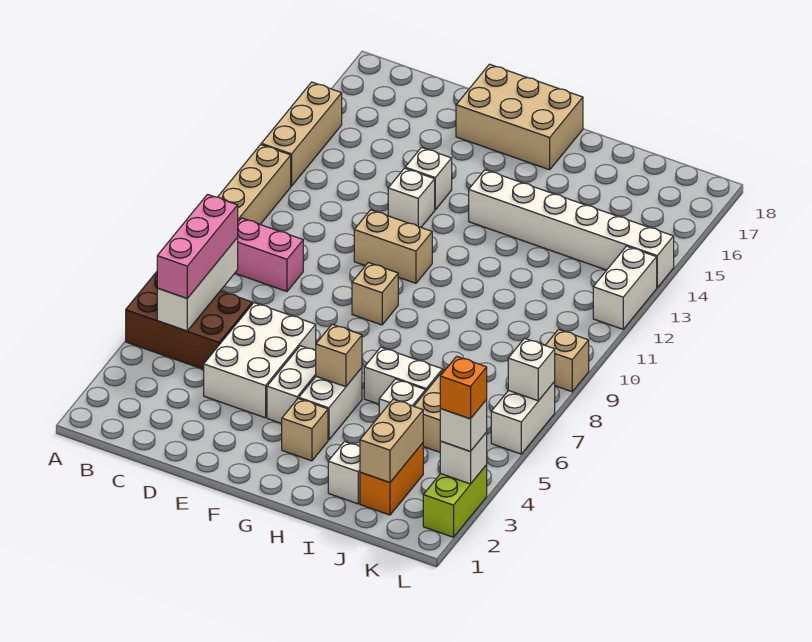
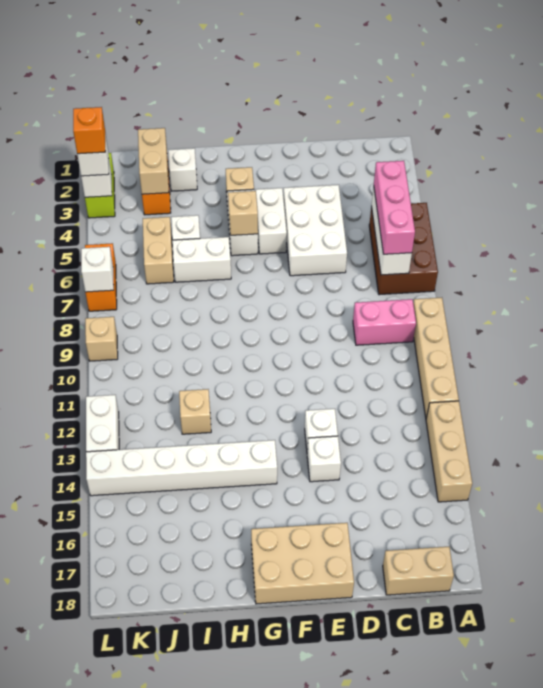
brown 2x3 brick [126,272,252,369] -> brown 2x3 brick turned to [369,203,438,295]
tan 1x2 brick [354,210,432,283] -> tan 1x2 brick moved to [383,547,454,595]
tan 1x1 brick [352,263,398,325] -> tan 1x1 brick moved to [179,389,211,434]
white 1x2 brick [491,382,555,454] -> orange 1x2 brick [85,243,117,311]

